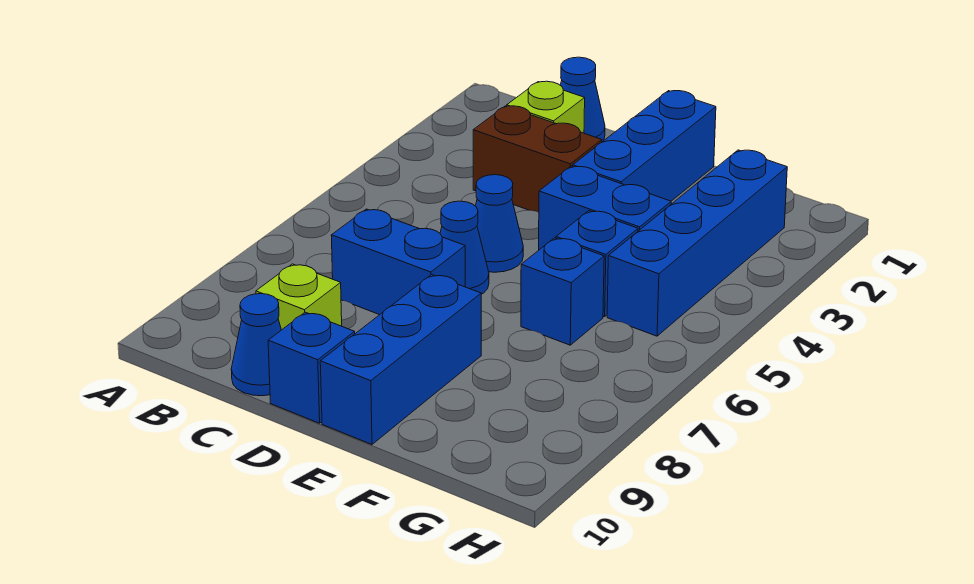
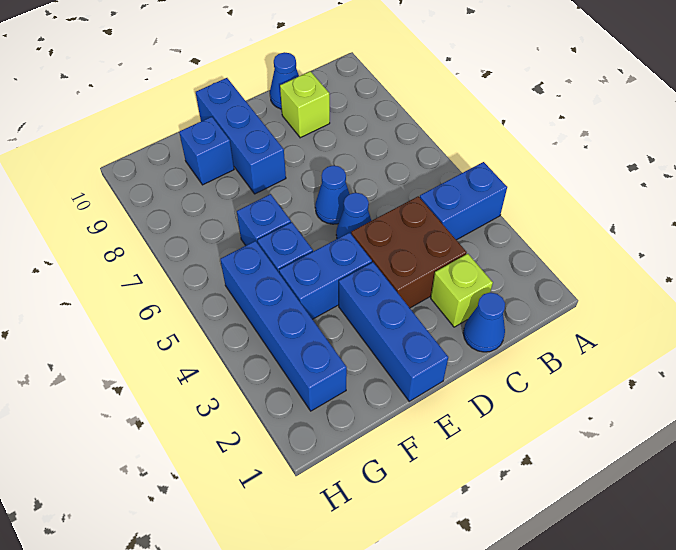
brown 1x2 brick [473,106,602,212] -> brown 2x2 brick [351,196,467,308]
blue 1x2 brick [331,209,465,315] -> blue 1x2 brick moved to [420,162,507,240]
blue 1x1 brick [268,312,355,423] -> blue 1x1 brick moved to [179,117,234,185]

